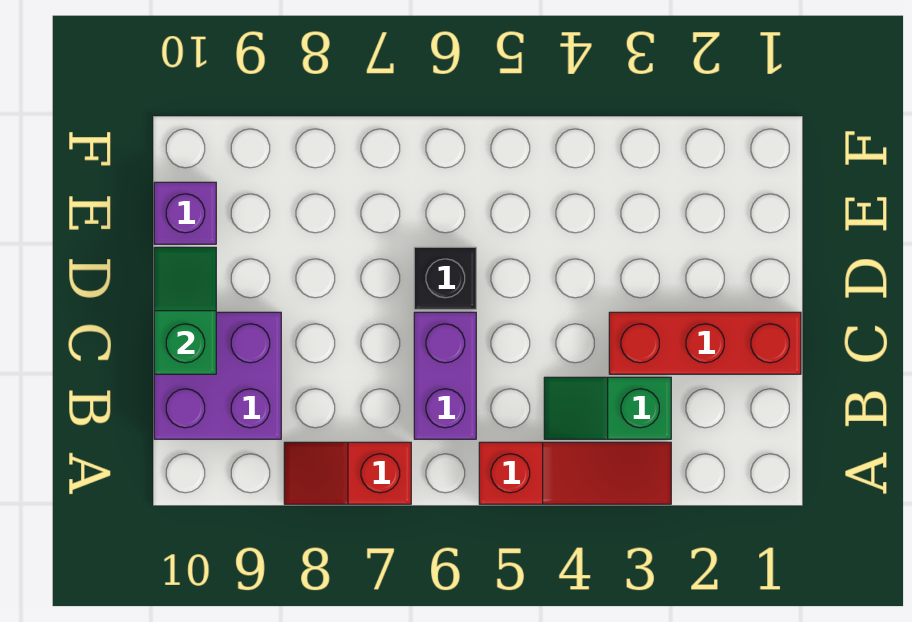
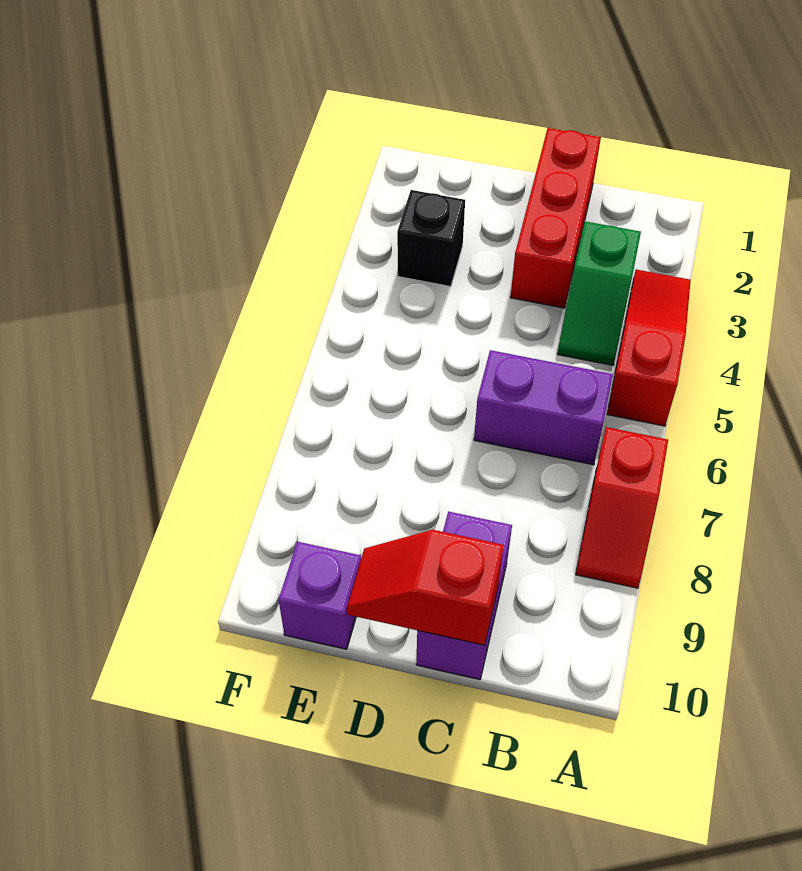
purple 2x2 brick [154,312,281,439] -> purple 1x2 brick [416,511,512,680]
green 1x2 slope [154,247,216,374] -> red 1x2 slope [347,530,504,645]
black 1x1 brick [414,247,476,309] -> black 1x1 brick moved to [397,190,465,287]

